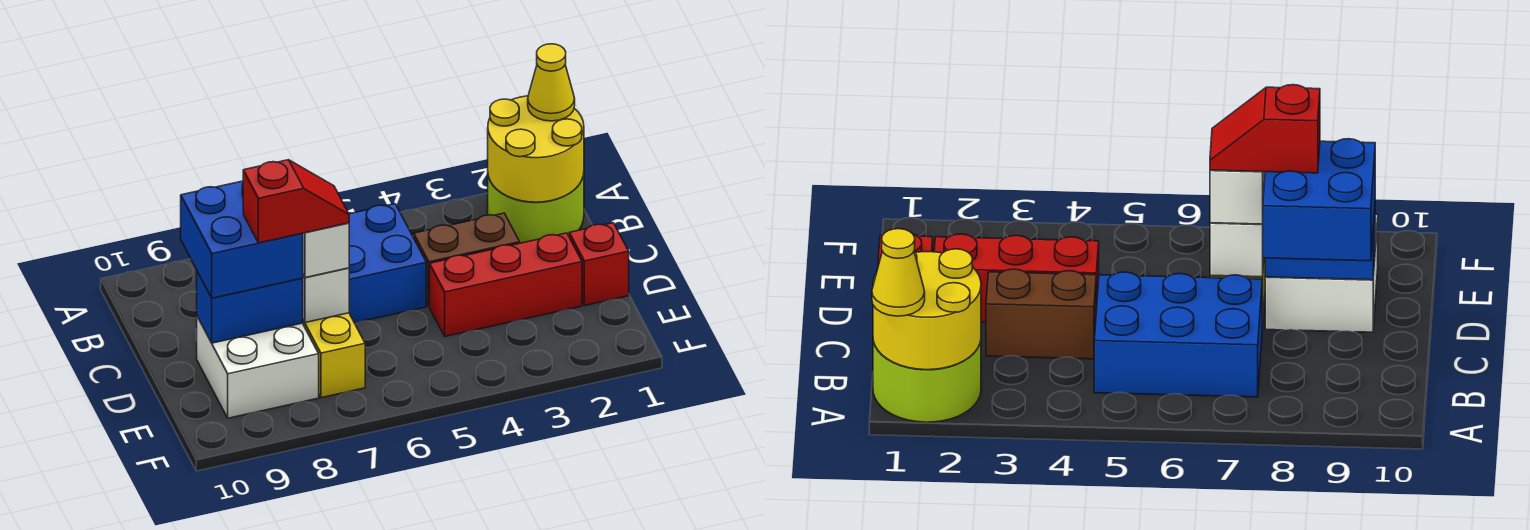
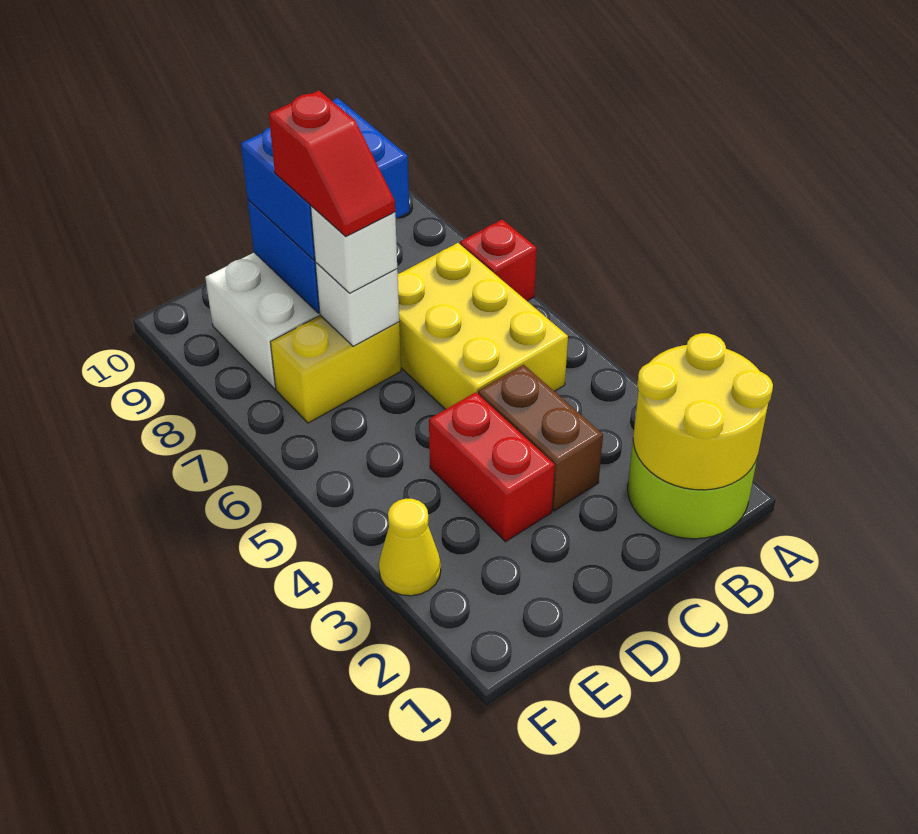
yellow 1x1 cone [528,44,575,121] -> yellow 1x1 cone moved to [379,499,441,596]
blue 2x3 brick [349,204,426,323] -> yellow 2x3 brick [398,243,568,410]
red 1x1 brick [569,223,629,306] -> red 1x1 brick moved to [460,220,537,301]
red 1x3 brick [429,233,582,336] -> red 1x2 brick [429,392,555,542]

